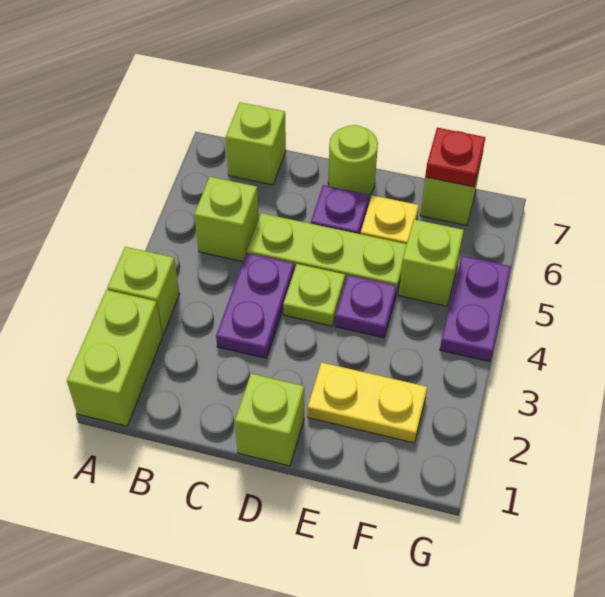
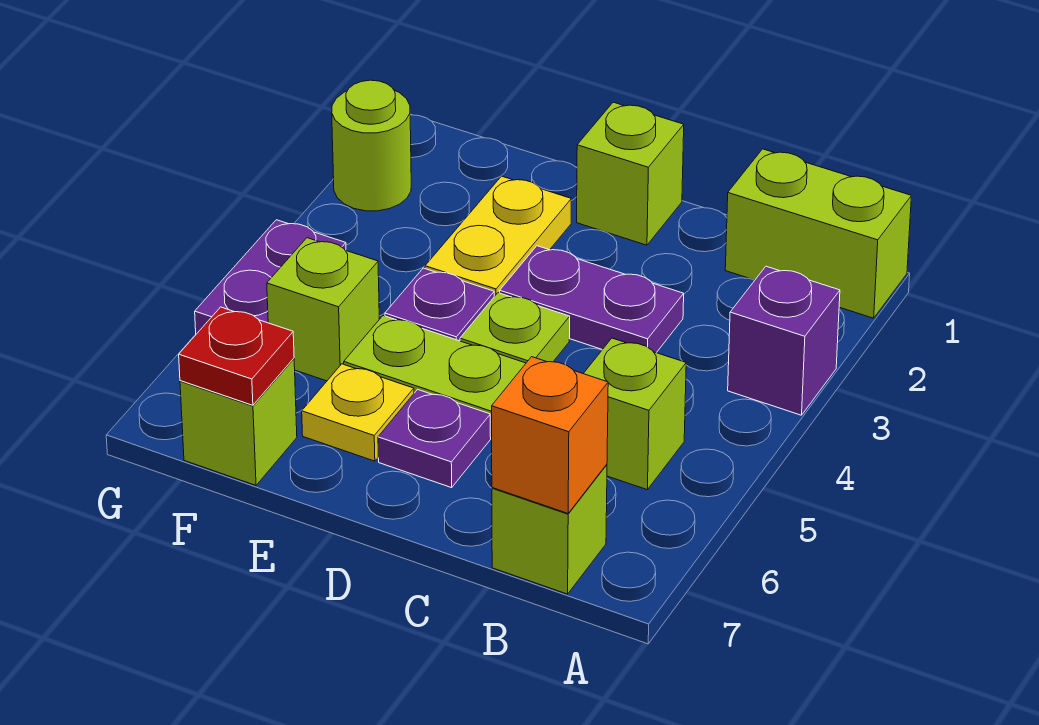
lime 1x2 brick [67,290,163,426] -> lime 1x2 brick turned to [725,149,911,318]
lime 1x1 brick [107,247,179,335] -> purple 1x1 brick [728,266,840,415]
none -> orange 1x1 brick [492,357,608,513]
purple 1x2 plate [216,253,294,358] -> purple 1x2 plate turned to [500,246,684,353]
lime 1x1 round brick [328,125,378,195] -> lime 1x1 round brick moved to [332,80,411,211]
yellow 1x2 plate [308,362,427,443] -> yellow 1x2 plate turned to [425,176,571,297]

